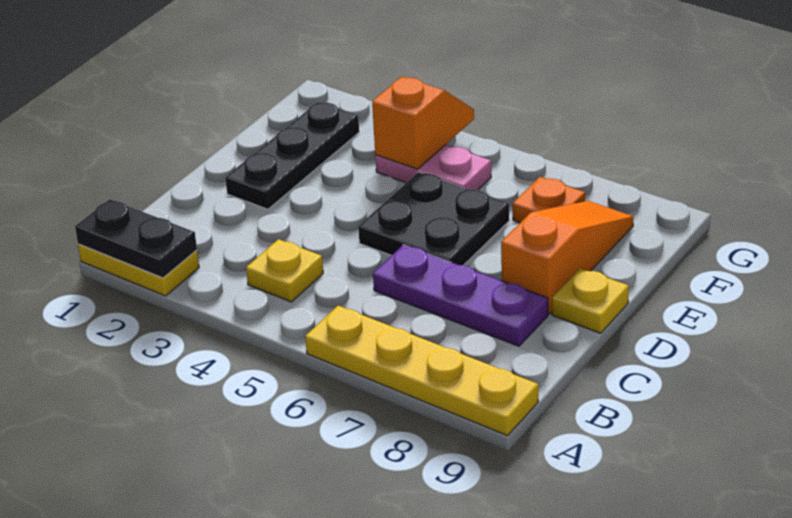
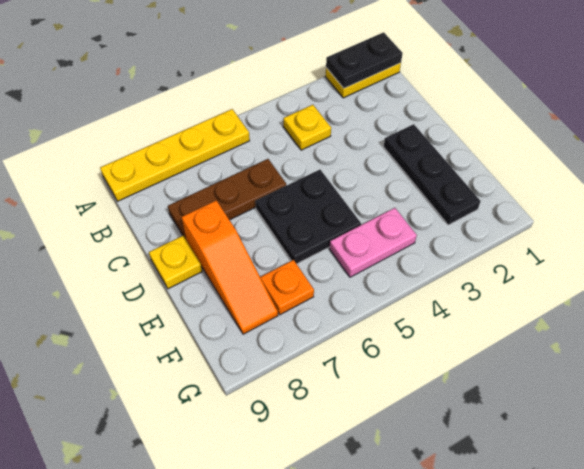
purple 1x3 plate [373,245,548,346] -> brown 1x3 plate [168,159,286,239]
orange 1x2 slope [372,77,474,169] -> none

